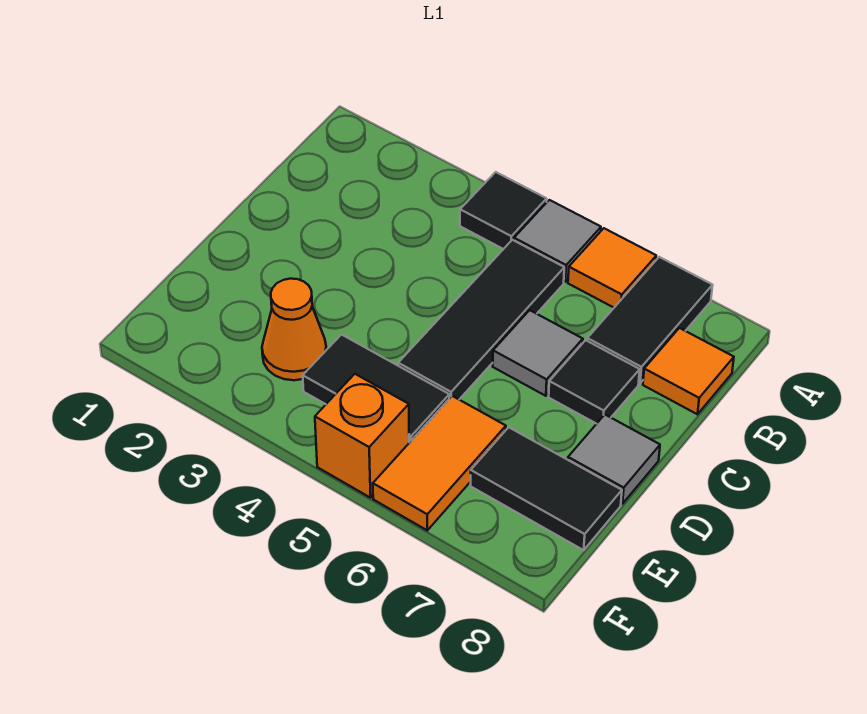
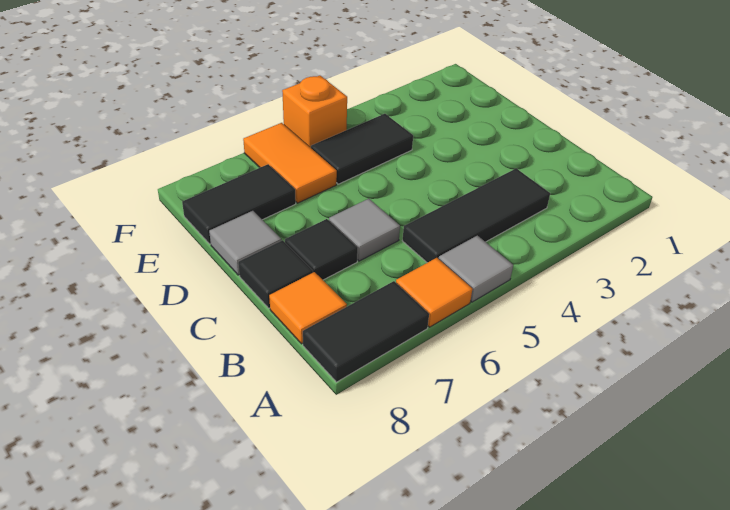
black 1x1 tile [460,172,547,249] -> black 1x1 tile moved to [238,240,313,308]
black 1x2 tile [587,257,713,383] -> black 1x2 tile turned to [303,281,429,382]
black 1x3 tile [398,240,564,399] -> black 1x3 tile turned to [402,168,550,263]
orange 1x1 cone [262,279,326,380] -> none

